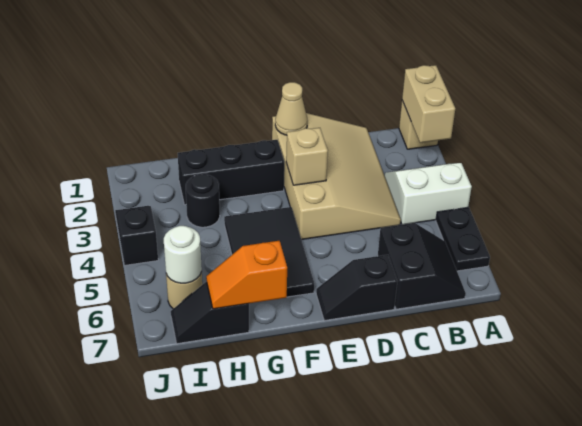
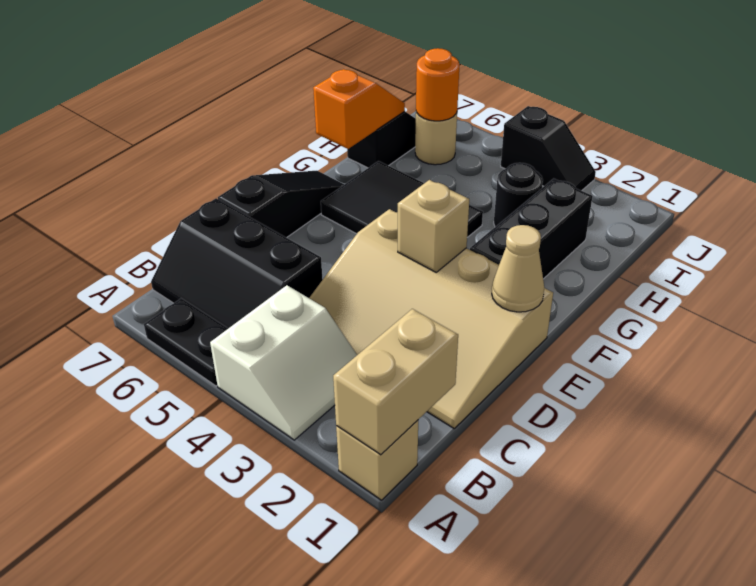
tan 1x2 brick [402,65,455,143] -> tan 1x2 brick turned to [333,309,458,455]
black 2x2 slope [378,223,466,309] -> black 2x3 slope [151,198,323,328]
black 1x2 slope [316,255,398,321] -> black 1x3 slope [218,171,344,238]
white 1x1 round brick [164,226,202,283] -> orange 1x1 round brick [416,48,460,121]

